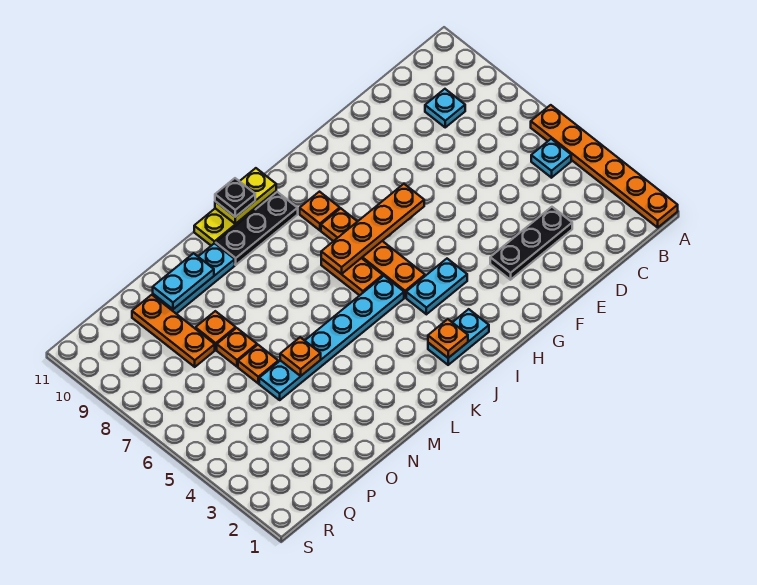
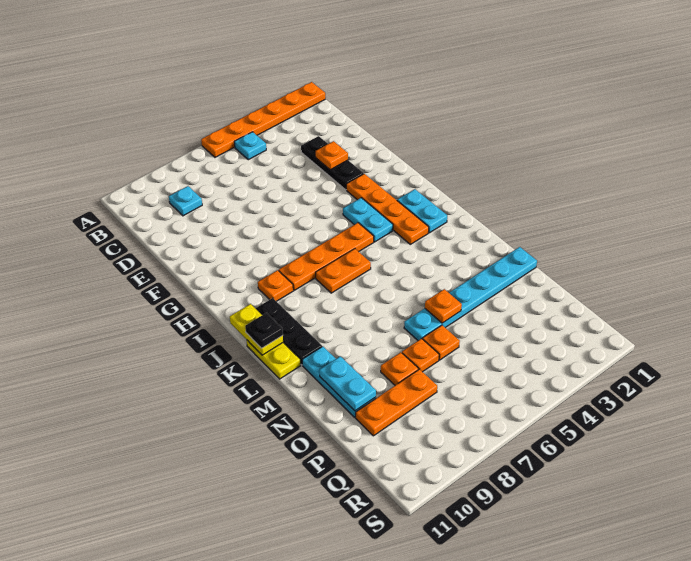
orange 1x4 plate [321,184,424,274] -> orange 1x4 plate moved to [346,174,429,244]
orange 1x1 plate [428,319,468,358] -> orange 1x1 plate moved to [316,141,348,170]
cyan 1x6 plate [259,276,404,400] -> cyan 1x6 plate turned to [404,247,537,341]

